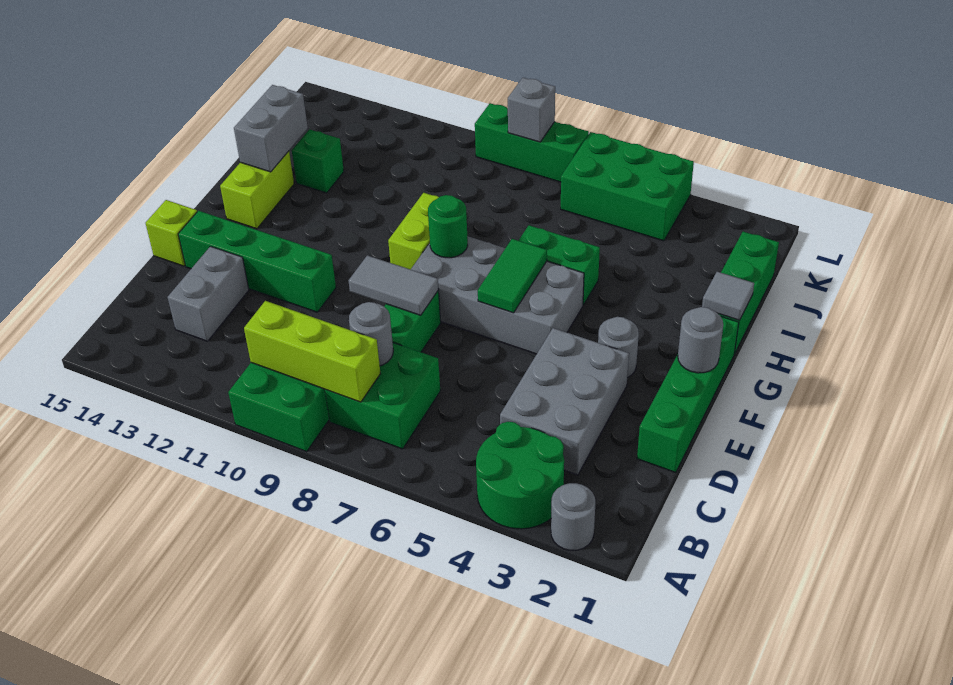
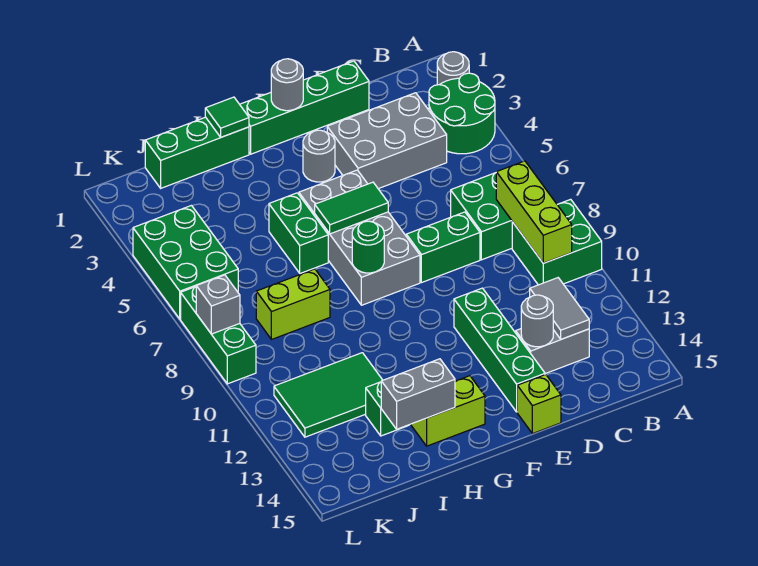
grey 1x1 round brick [349,302,393,366] -> grey 1x1 round brick moved to [521,295,553,347]
grey 1x2 tile [349,255,439,315] -> grey 1x2 tile moved to [530,278,589,339]
lime 1x2 brick [388,193,439,270] -> lime 1x2 brick moved to [256,269,330,340]
grey 1x1 tile [702,272,754,320] -> green 1x1 tile [205,97,249,137]
none -> green 2x3 tile [274,353,383,437]

